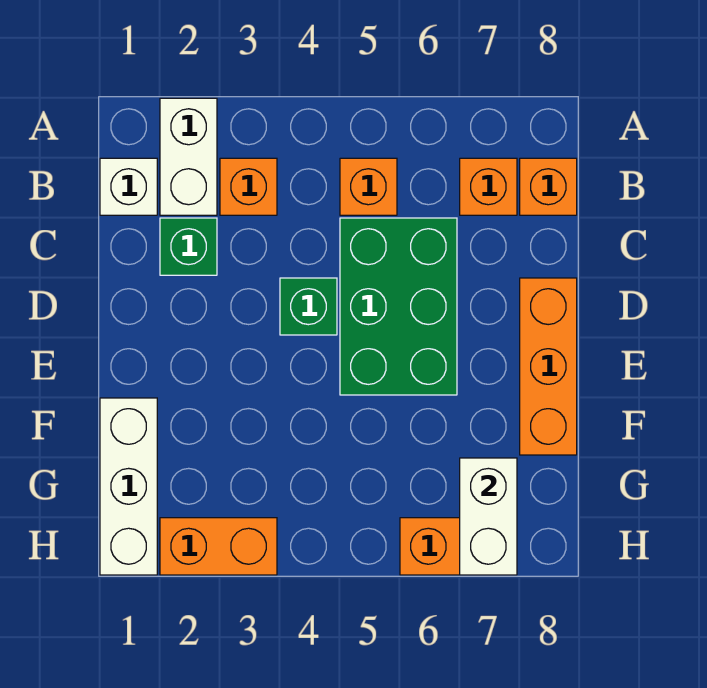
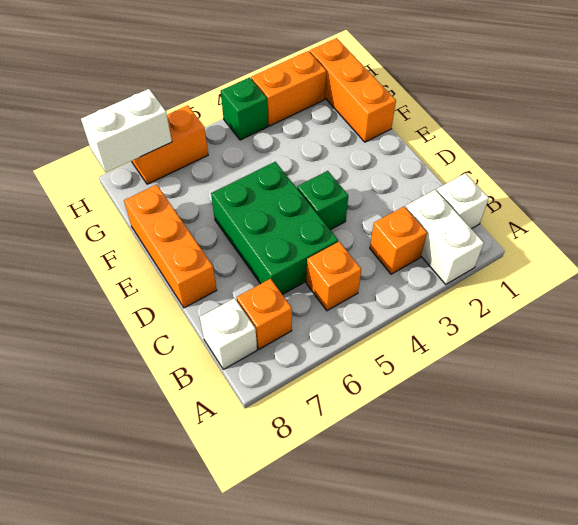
orange 1x1 brick [520,158,577,215] -> white 1x1 brick [200,298,257,369]
green 1x1 brick [160,218,217,275] -> green 1x1 brick moved to [221,78,268,140]
white 1x3 brick [100,398,157,575] -> orange 1x3 brick [310,38,396,142]
white 1x2 brick [460,458,517,575] -> white 1x2 brick turned to [81,89,172,172]

